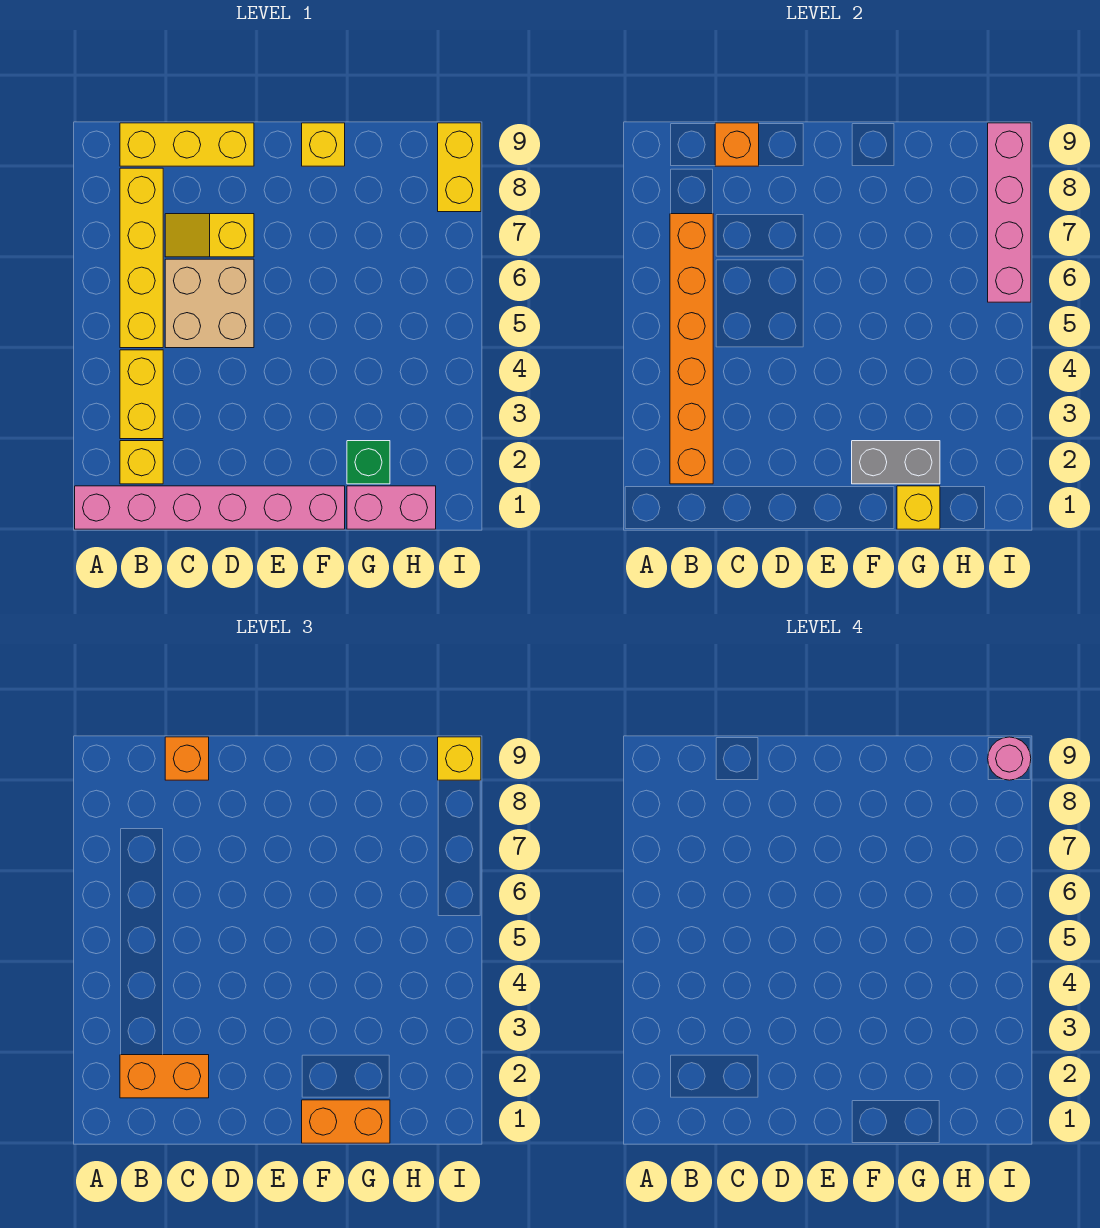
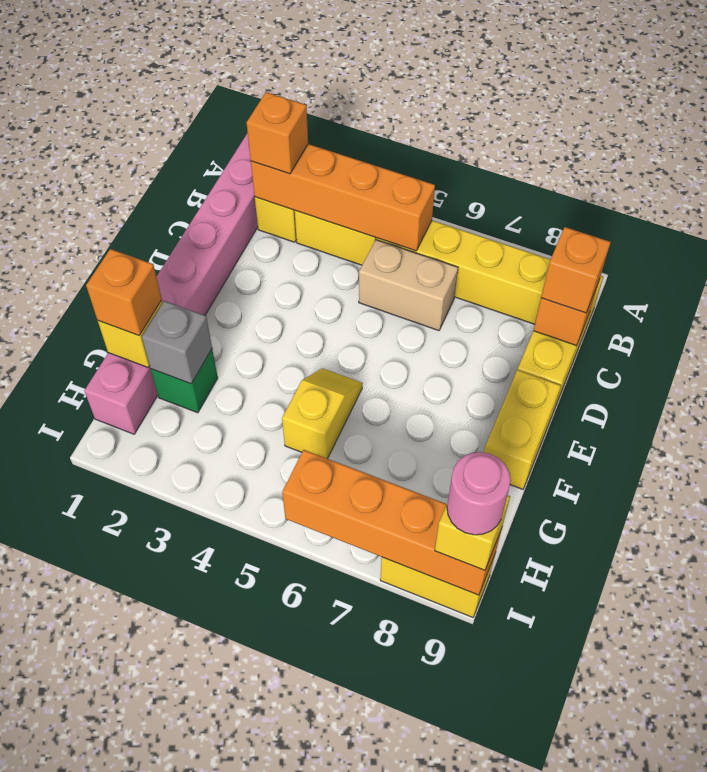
orange 1x6 brick [670,214,713,484] -> orange 1x4 brick [251,144,435,251]
orange 1x2 brick [120,1055,209,1098] -> orange 1x1 brick [247,92,308,174]
tan 2x2 brick [165,259,254,348] -> tan 1x2 brick [359,240,458,331]
yellow 1x2 slope [165,214,254,257] -> yellow 1x2 slope moved to [282,368,363,459]
orange 1x2 brick [302,1100,390,1143] -> orange 1x1 brick [86,249,162,335]
grey 1x2 brick [852,441,940,484] -> grey 1x1 brick [142,301,212,384]
yellow 1x1 brick [302,123,345,166] -> yellow 1x2 brick [484,370,561,489]
pink 1x4 brick [988,123,1031,302] -> orange 1x4 brick [282,450,502,595]

